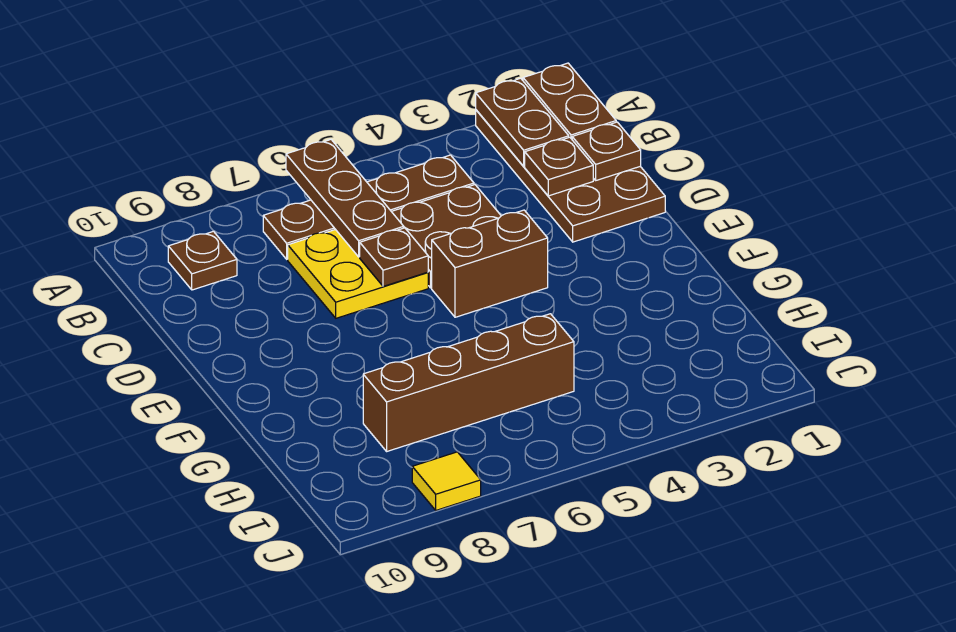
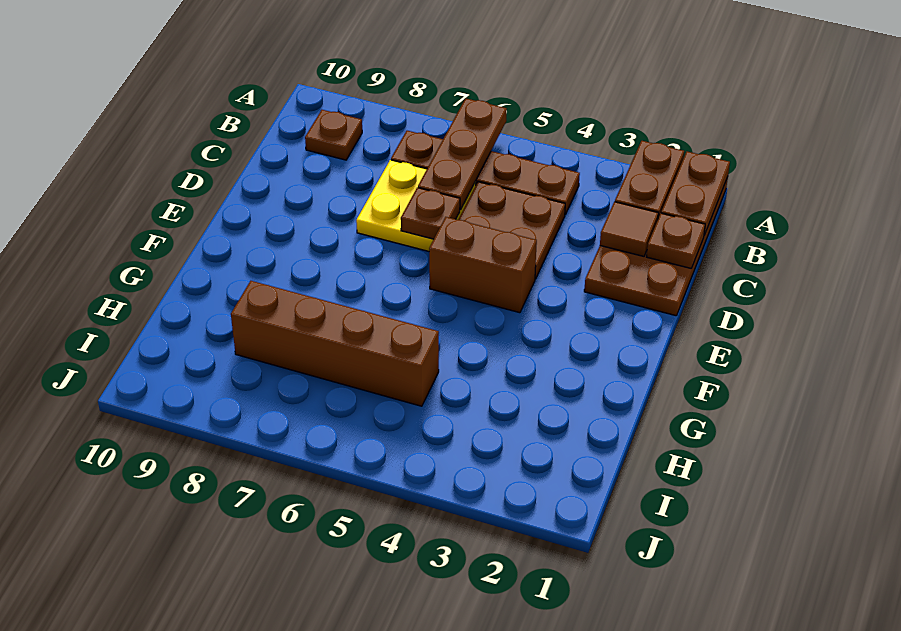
brown 1x1 plate [525,137,593,196] -> brown 1x1 tile [600,202,658,256]
yellow 1x1 tile [412,452,481,510] -> none

